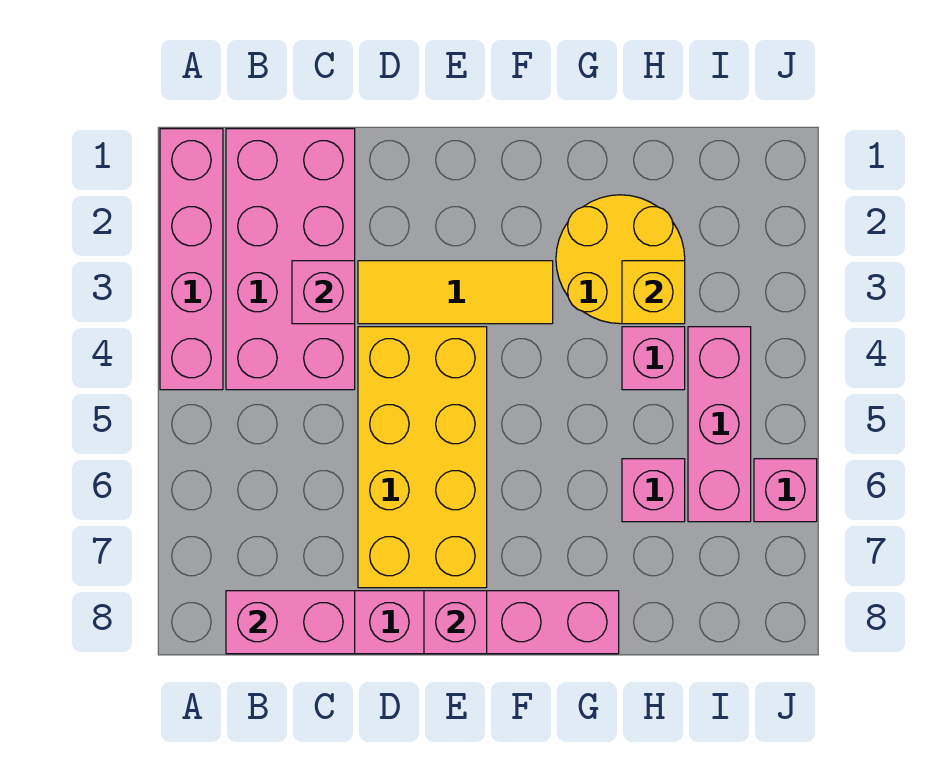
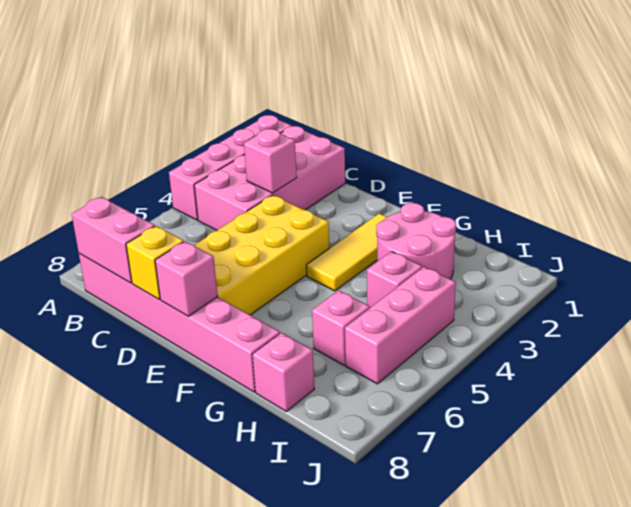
yellow 1x3 tile [358,261,553,324] -> yellow 1x3 tile turned to [306,213,387,291]
yellow 2x2 round brick [556,195,685,324] -> pink 2x2 round brick [376,203,456,279]
yellow 1x1 brick [622,261,685,324] -> yellow 1x1 brick moved to [126,226,184,299]
pink 1x1 brick [754,459,817,522] -> pink 1x1 brick moved to [252,333,315,411]

